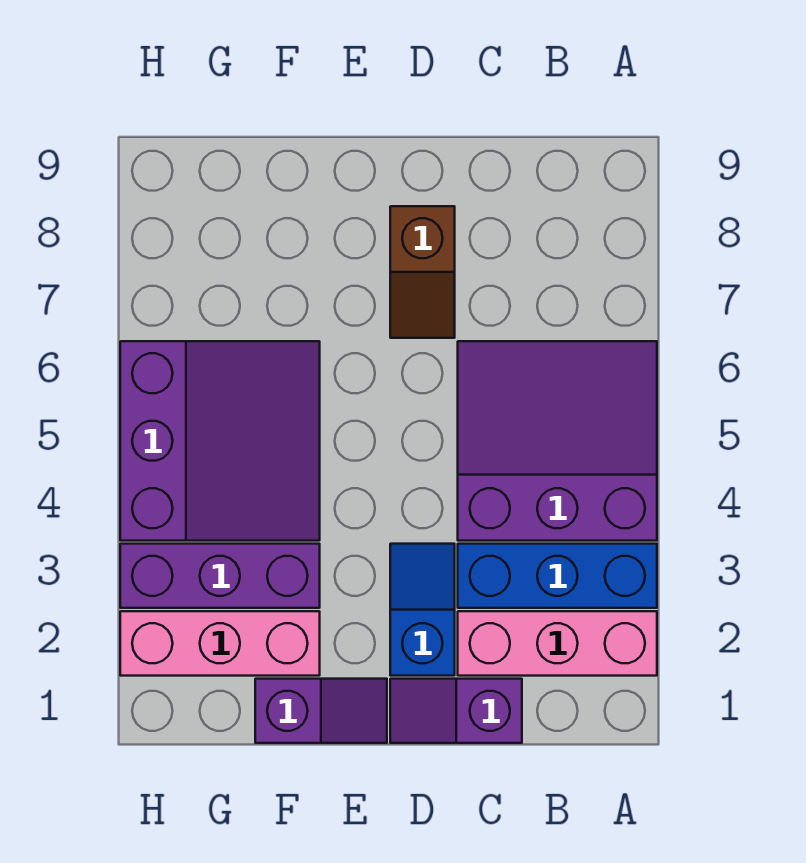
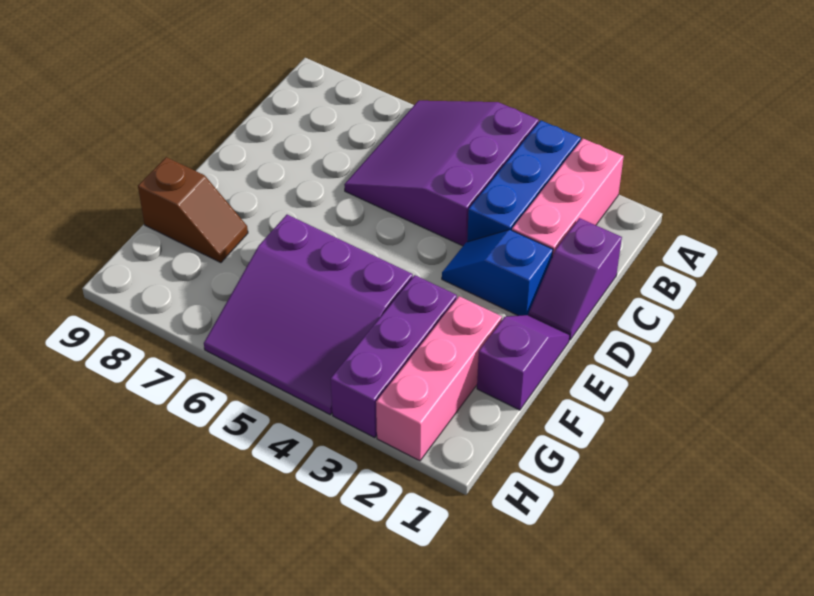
brown 1x2 slope [390,206,455,338] -> brown 1x2 slope moved to [138,157,248,263]
purple 3x3 slope [120,341,320,541] -> purple 3x3 slope turned to [204,215,413,415]

